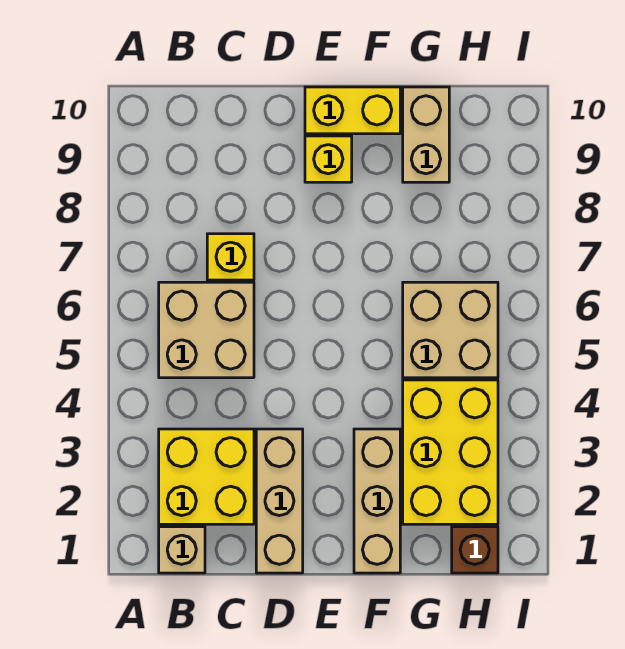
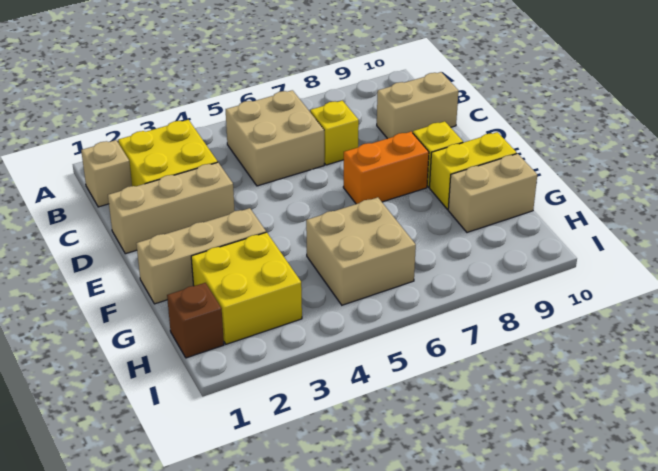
none -> tan 1x2 brick [377,72,458,139]
none -> orange 1x2 brick [343,132,429,204]
yellow 1x2 brick [305,87,400,134] -> yellow 1x2 brick turned to [430,132,517,209]
yellow 2x3 brick [403,380,498,524] -> yellow 2x2 brick [191,232,302,344]

